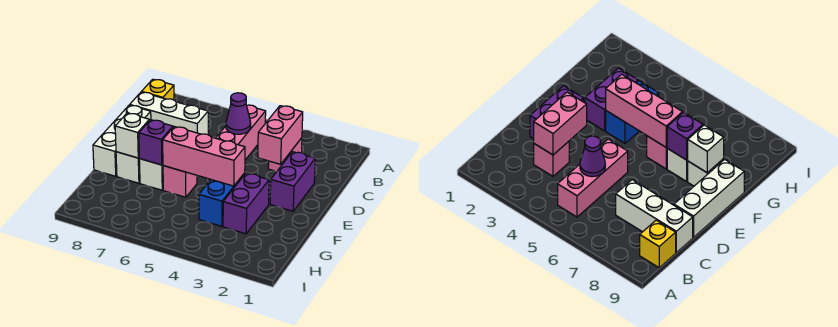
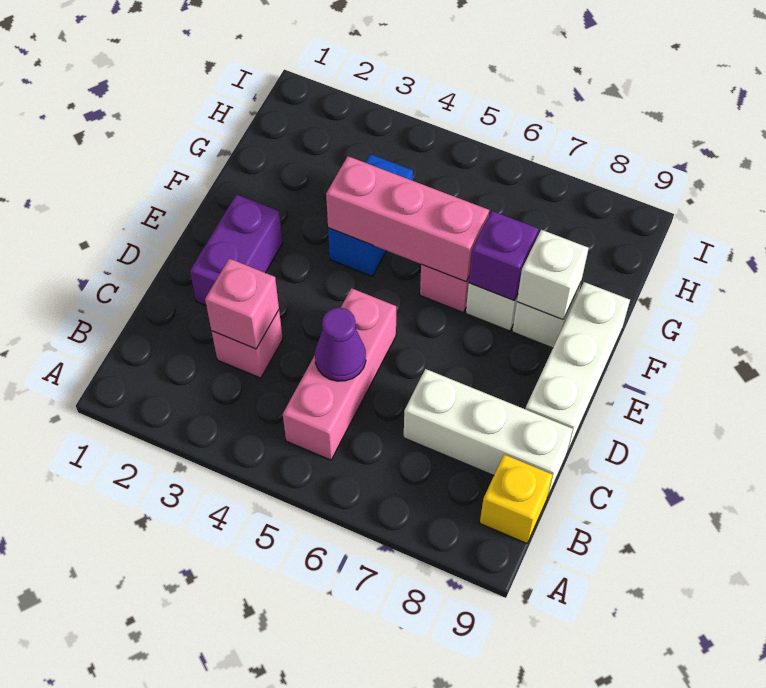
pink 1x2 brick [258,106,303,164] -> pink 1x1 brick [205,259,279,349]
purple 1x2 brick [223,173,269,234] -> none

